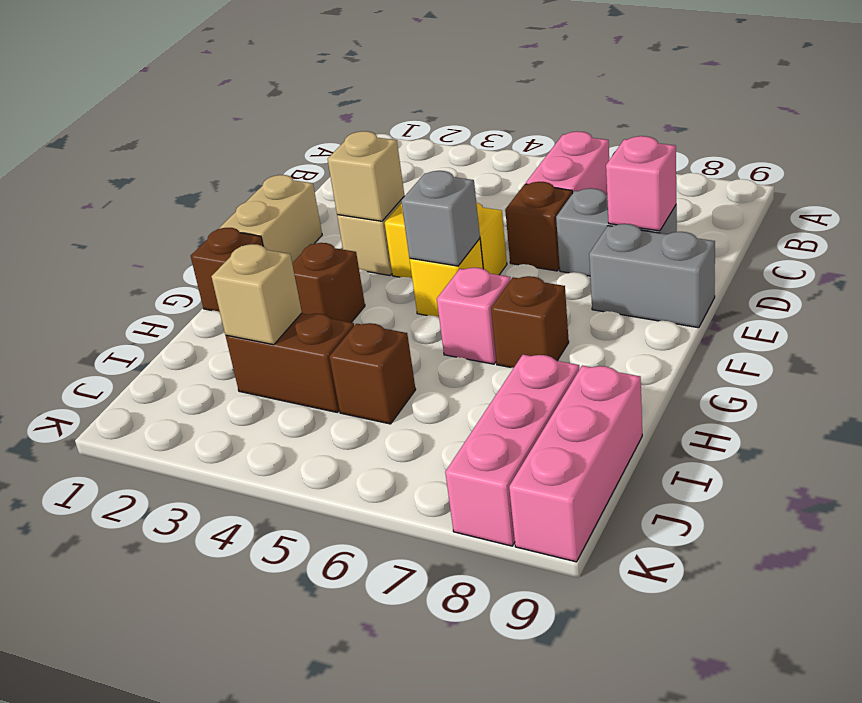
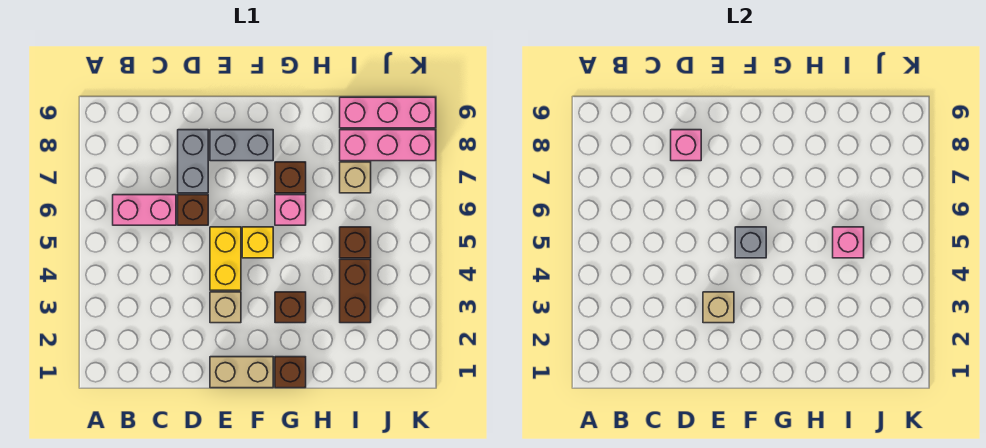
grey 1x2 brick [589,224,715,328] -> grey 1x2 brick turned to [210,130,273,161]
tan 1x1 brick [211,244,302,345] -> tan 1x1 brick moved to [340,162,371,193]
none -> pink 1x1 brick [833,227,864,258]

